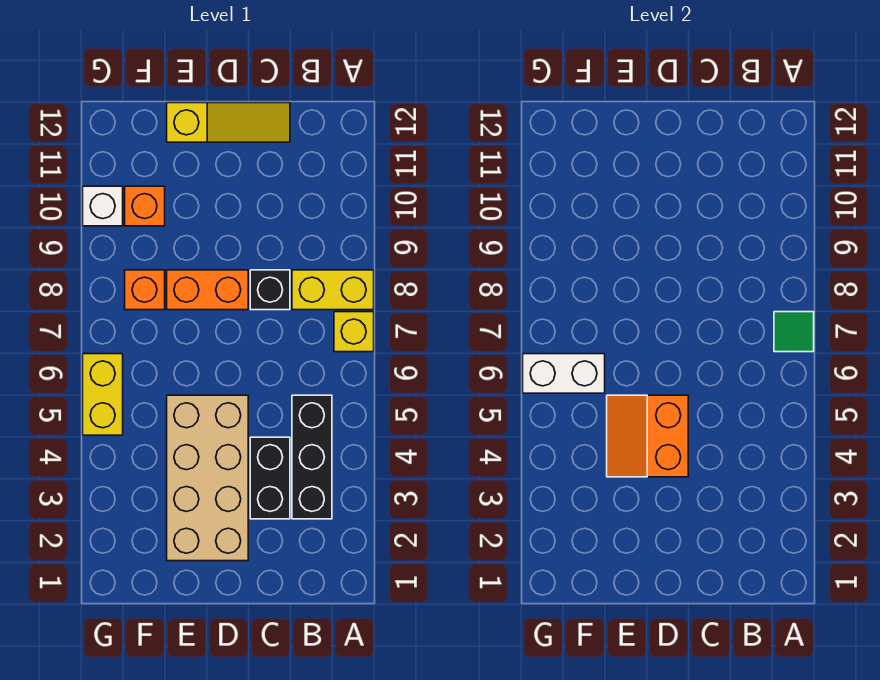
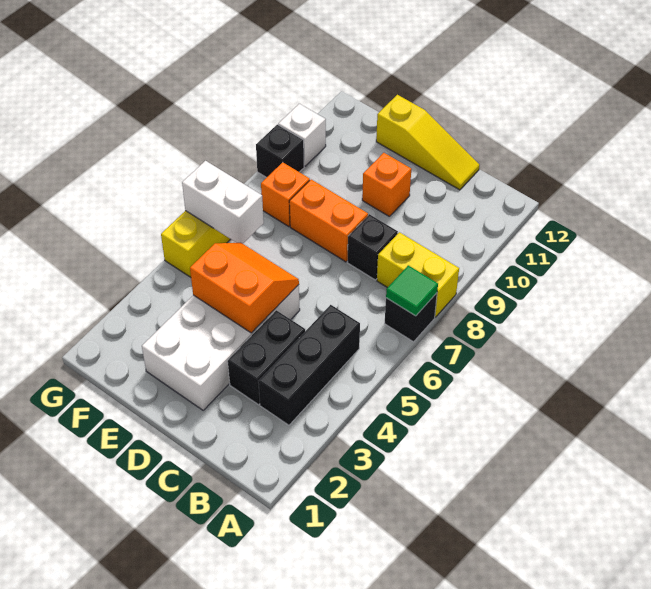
yellow 1x1 brick [334,312,374,352] -> black 1x1 brick [385,293,437,342]
tan 2x4 brick [167,395,248,561] -> white 2x4 brick [142,285,300,410]
orange 2x2 slope [607,395,688,477] -> orange 2x2 slope turned to [190,243,299,333]
orange 1x1 brick [125,186,165,226] -> orange 1x1 brick moved to [362,153,411,217]
none -> black 1x1 brick [256,125,304,178]

